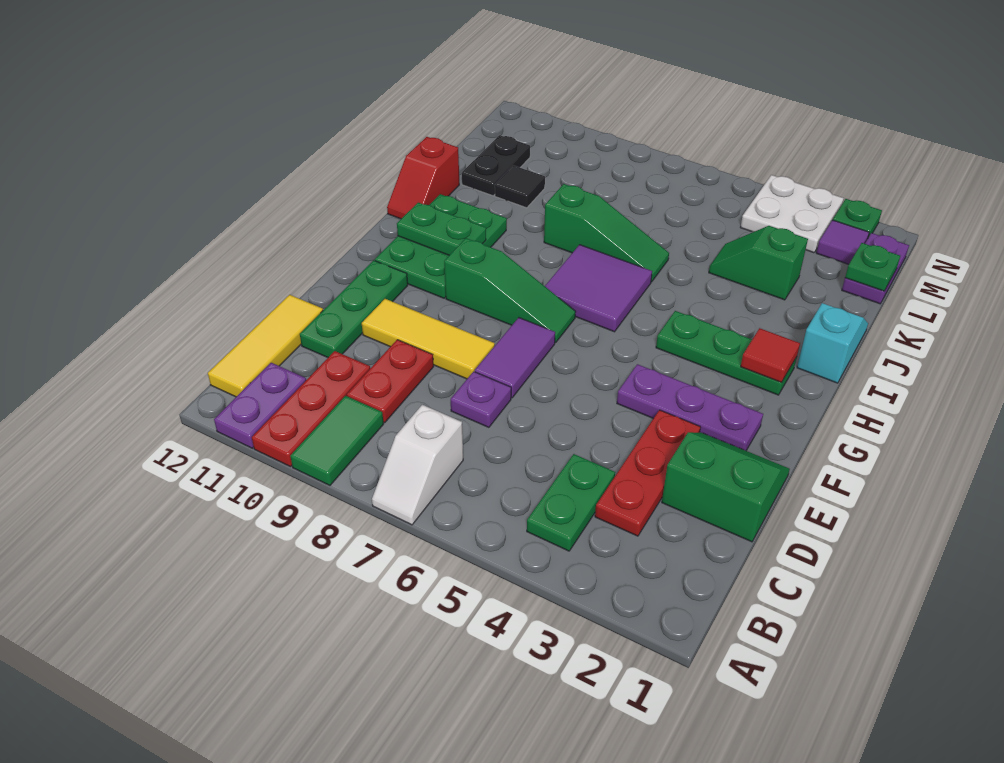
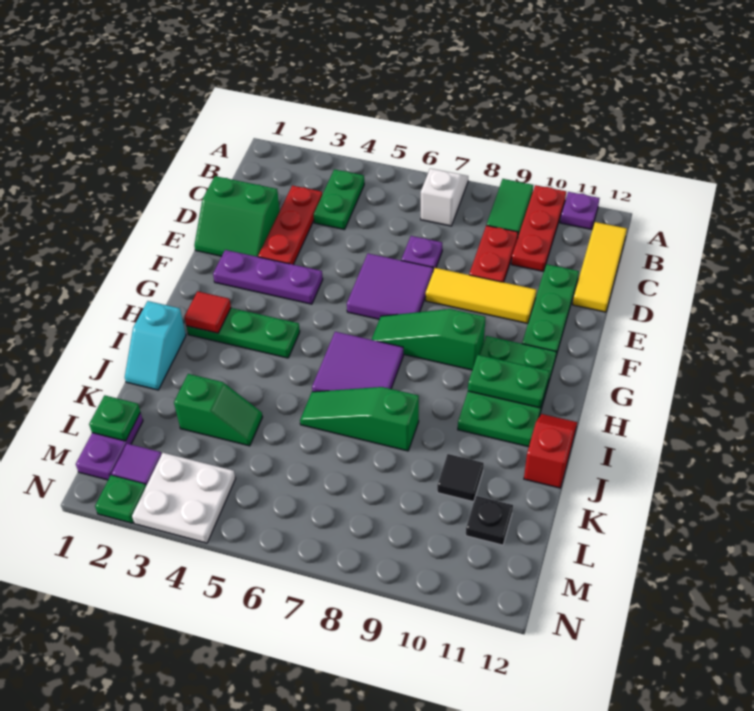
purple 1x2 plate [214,363,306,448] -> purple 1x1 plate [560,192,600,229]
purple 1x2 tile [475,318,555,398] -> purple 2x2 tile [347,253,433,319]
black 1x2 plate [462,135,530,196] -> black 1x1 plate [466,496,513,545]

